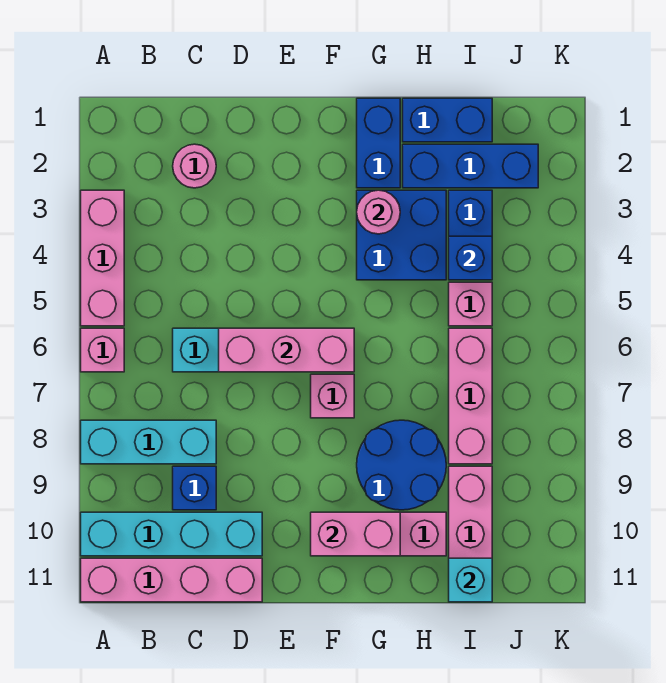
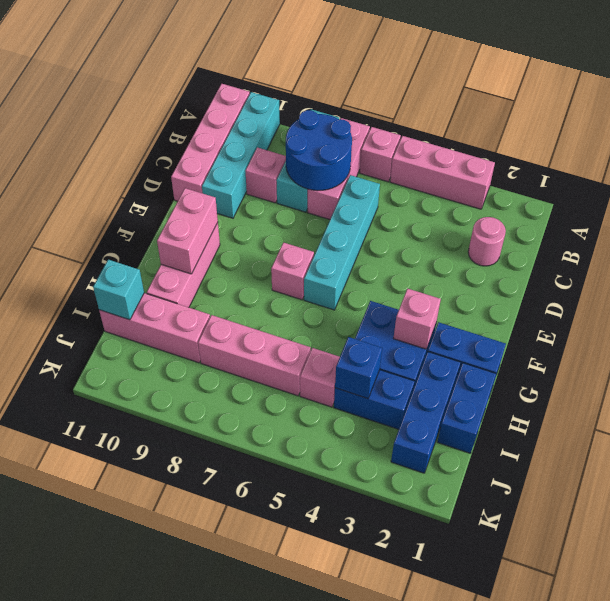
blue 1x1 brick [173,466,216,510] -> pink 1x1 brick [246,148,286,203]
pink 1x3 brick [219,328,354,372] -> pink 1x3 brick moved to [308,118,370,220]
pink 1x1 round brick [357,190,400,234] -> pink 1x1 brick [394,288,441,349]
blue 2x2 round brick [357,420,446,510] -> blue 2x2 round brick moved to [286,110,352,191]

